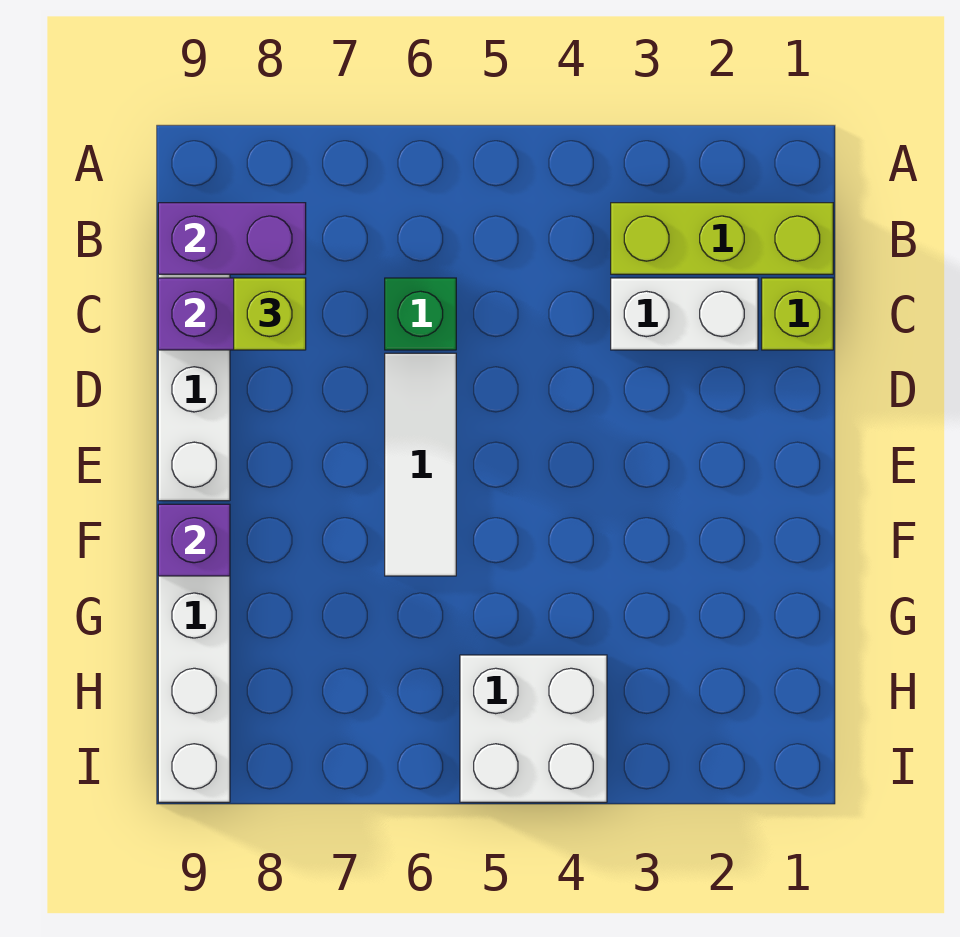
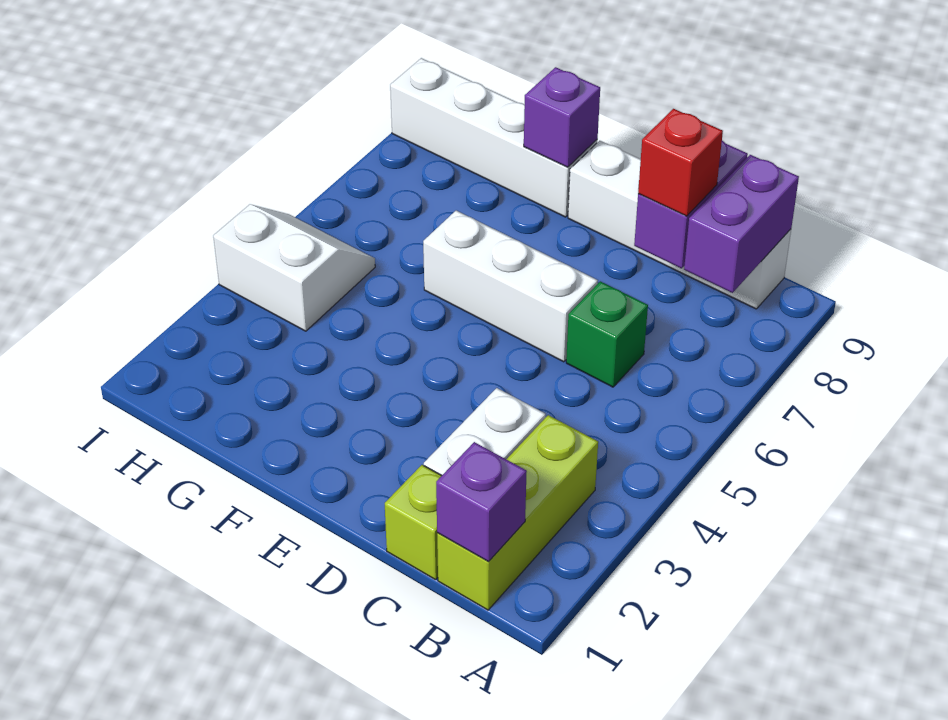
none -> purple 1x1 brick [436,442,527,562]
lime 1x1 brick [234,278,306,350] -> red 1x1 brick [638,109,723,216]
white 1x3 tile [385,353,456,576] -> white 1x3 brick [423,210,598,362]
white 2x2 brick [460,655,607,802] -> white 2x2 slope [213,204,375,331]

